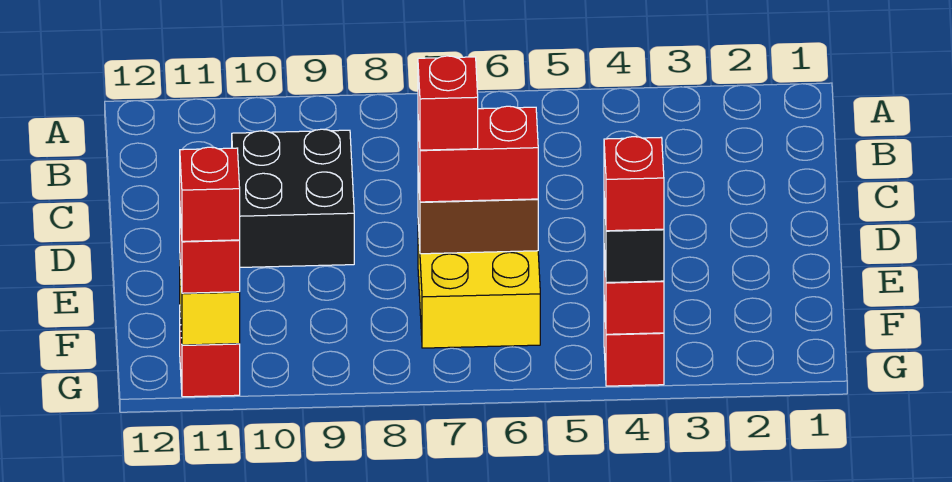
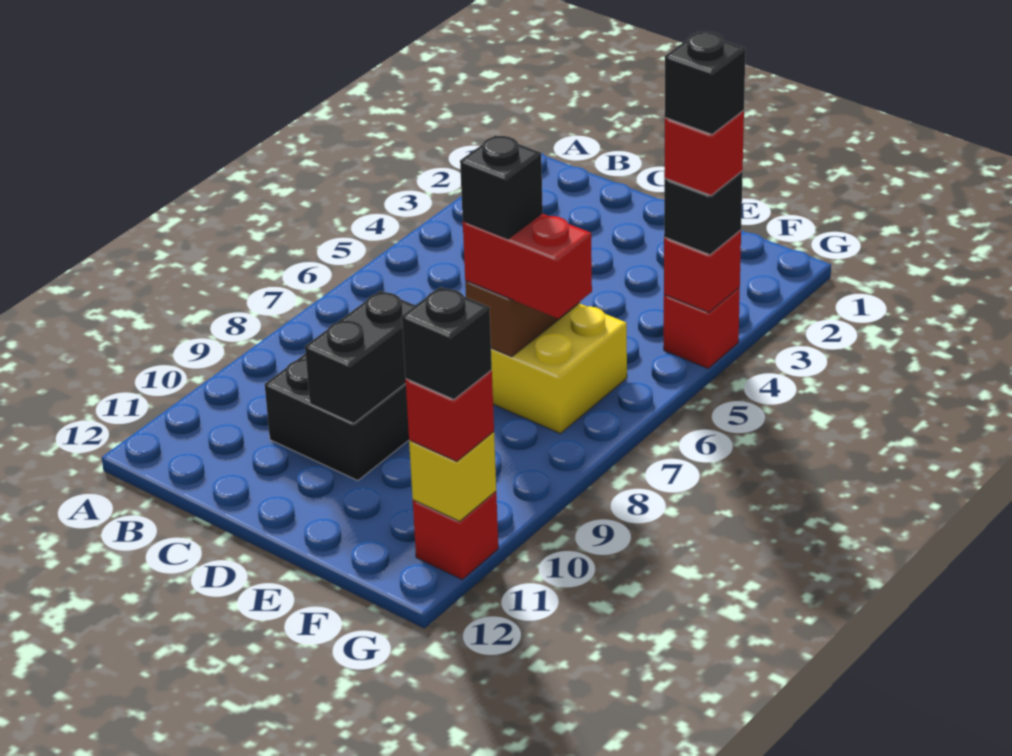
none -> black 1x2 brick [305,291,415,423]
red 1x2 brick [418,106,538,202] -> red 1x2 brick turned to [463,214,592,318]
red 1x1 brick [418,56,478,150] -> black 1x1 brick [460,135,543,239]
none -> black 1x1 brick [665,32,745,134]
red 1x1 brick [180,147,240,241] -> black 1x1 brick [402,287,492,400]

